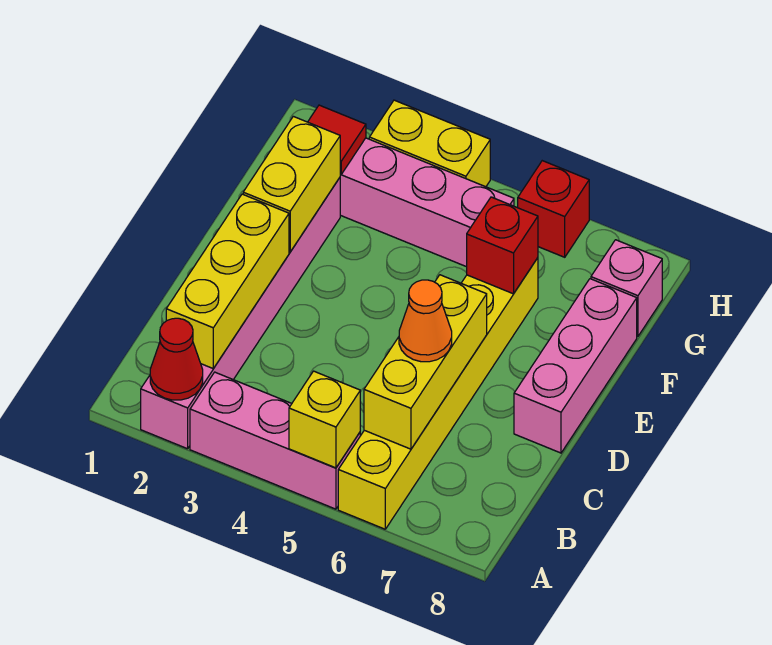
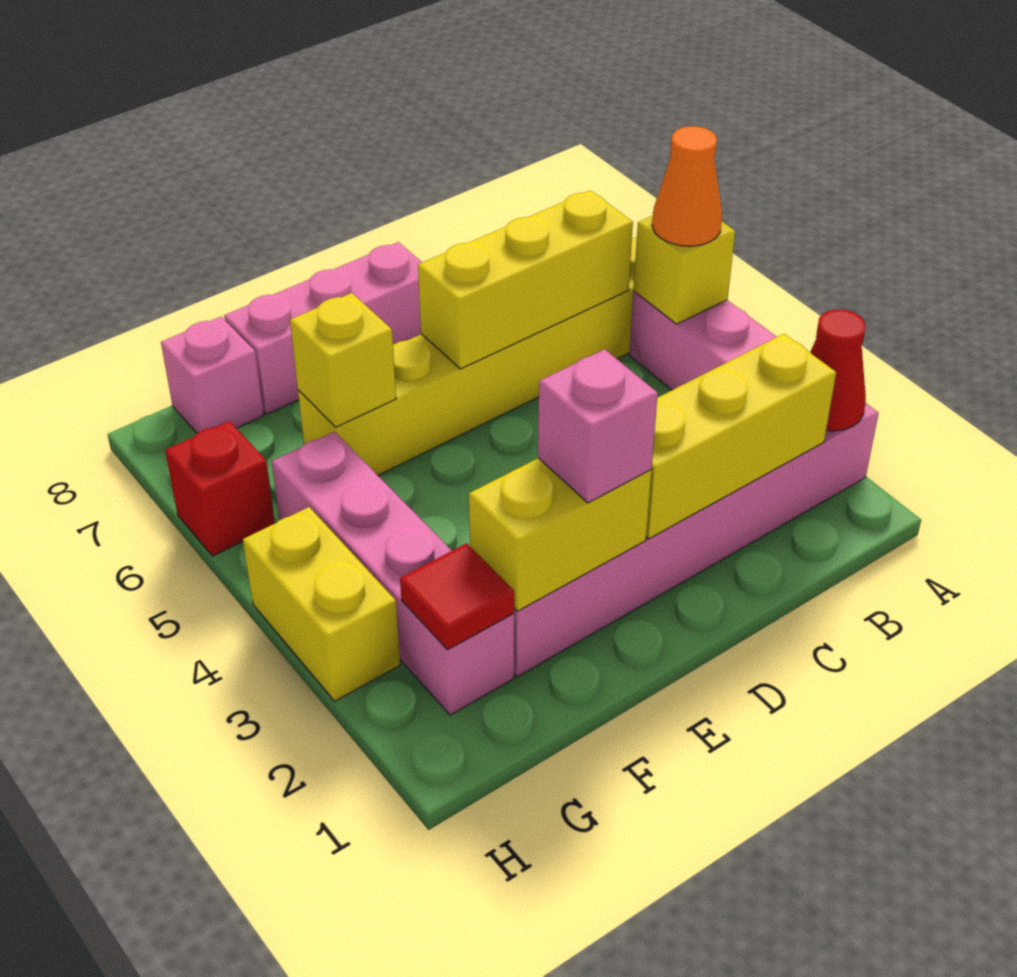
orange 1x1 cone [399,280,452,362] -> orange 1x1 cone moved to [652,126,722,246]
none -> pink 1x1 brick [538,349,658,503]
red 1x1 brick [467,197,538,294] -> yellow 1x1 brick [290,293,396,427]

